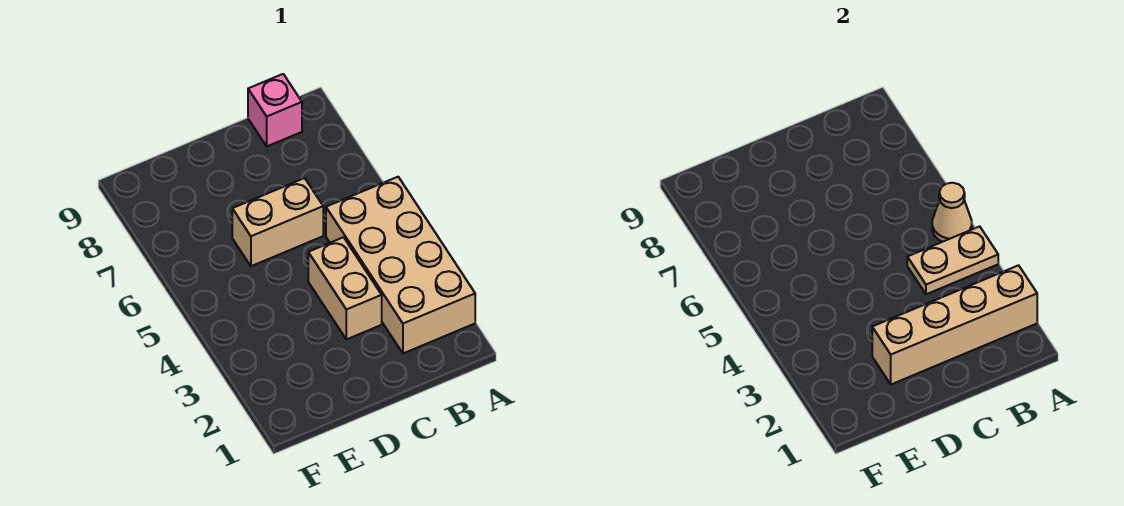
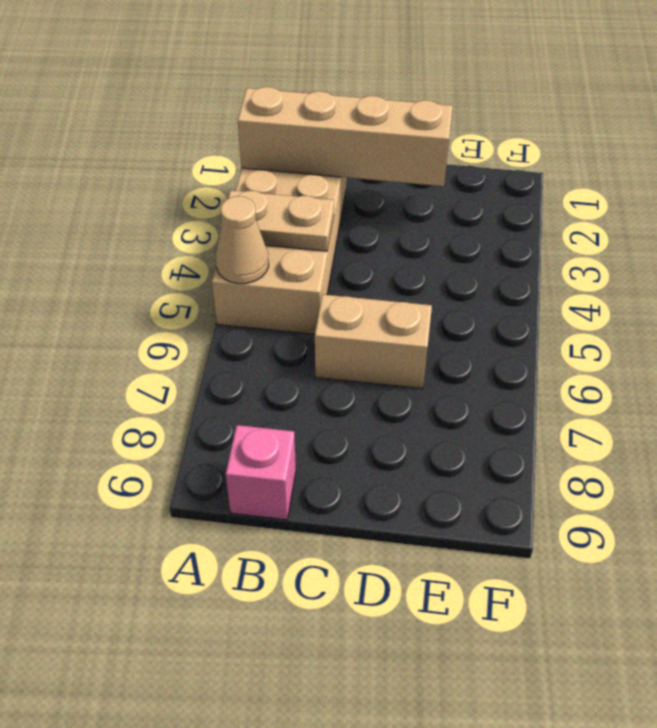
tan 1x2 brick [308,237,382,339] -> none

